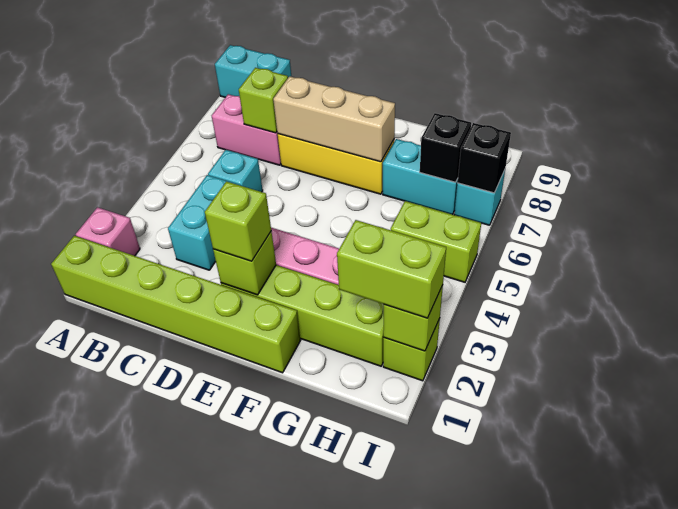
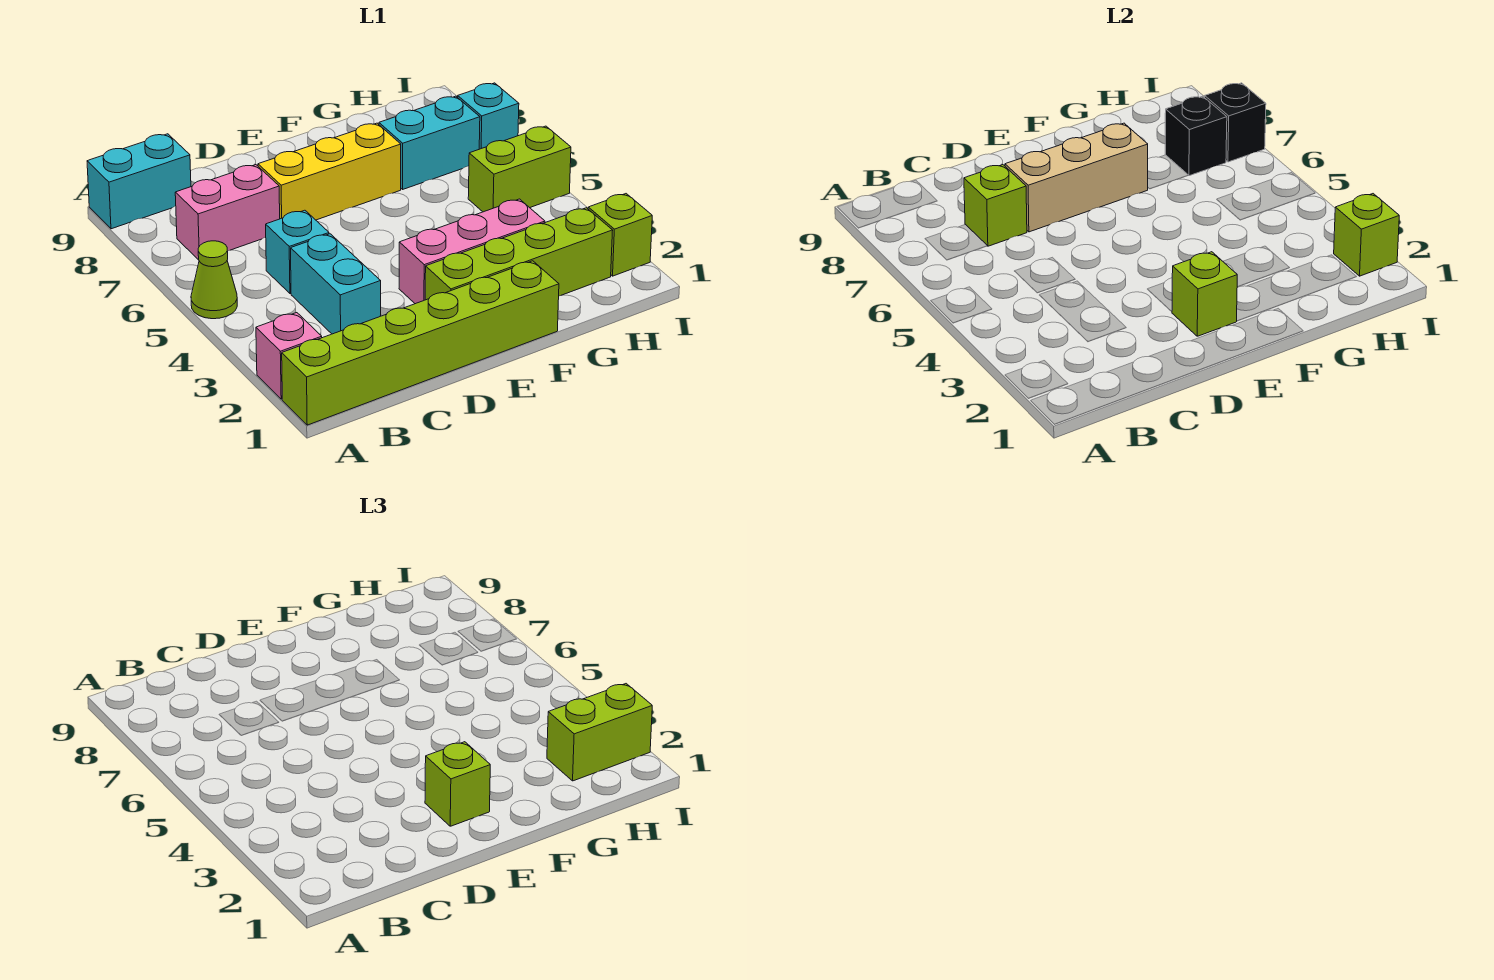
none -> lime 1x1 cone [191,241,237,319]

